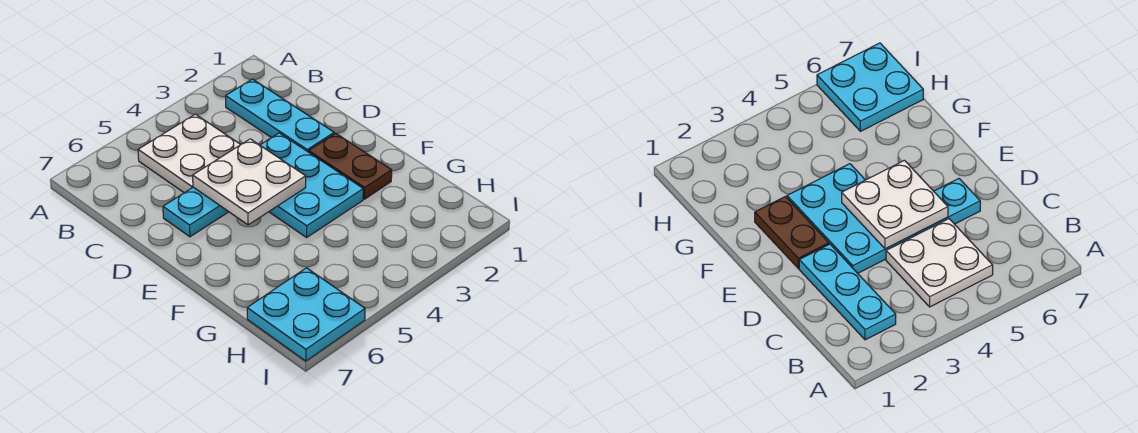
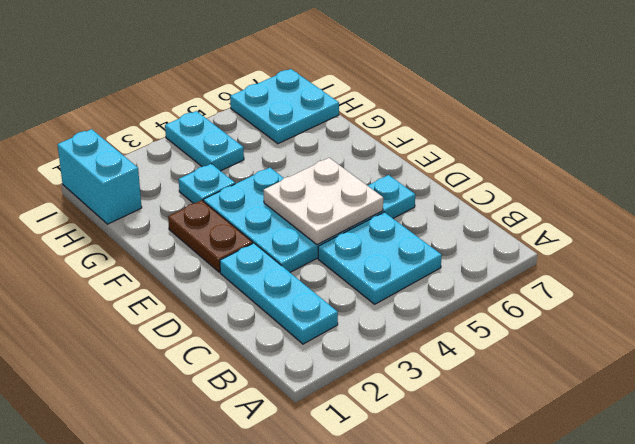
white 2x2 plate [138,114,241,193] -> cyan 2x2 plate [318,212,442,304]
none -> cyan 1x1 plate [179,164,235,203]
none -> cyan 1x2 brick [58,129,142,224]
none -> cyan 1x2 plate [165,111,244,171]

